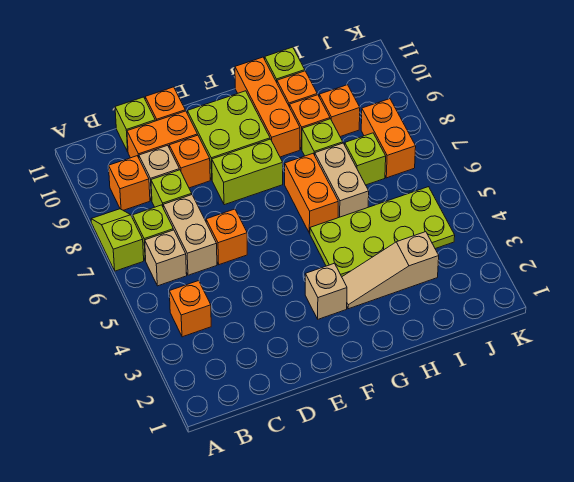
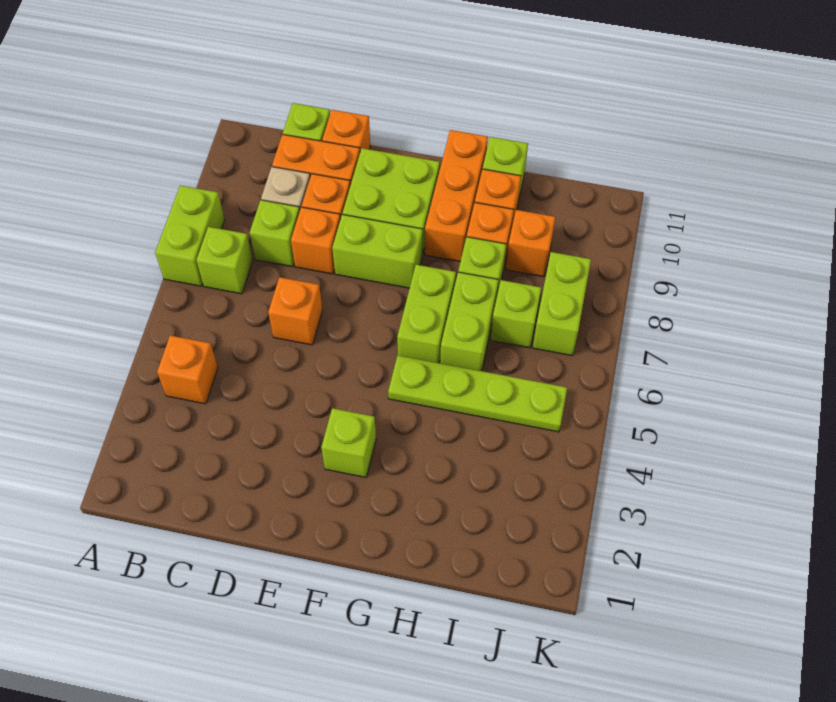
lime 1x2 slope [91,209,144,271] -> lime 1x2 brick [155,186,225,286]
tan 1x1 brick [145,230,187,286] -> none
orange 1x1 brick [108,156,150,210] -> orange 1x1 brick moved to [291,207,341,274]
tan 1x2 brick [163,195,217,275] -> none
tan 1x1 brick [305,263,347,319] -> lime 1x1 brick [321,408,376,477]
tan 1x3 slope [342,232,439,309] -> none
lime 2x4 plate [310,187,455,277] -> lime 1x4 plate [388,355,567,432]
orange 1x2 brick [285,154,338,233] -> lime 1x2 brick [397,265,456,363]
tan 1x2 brick [315,143,369,218] -> lime 1x2 brick [440,272,498,371]
orange 1x2 brick [361,99,416,178] -> lime 1x2 brick [533,252,591,356]

